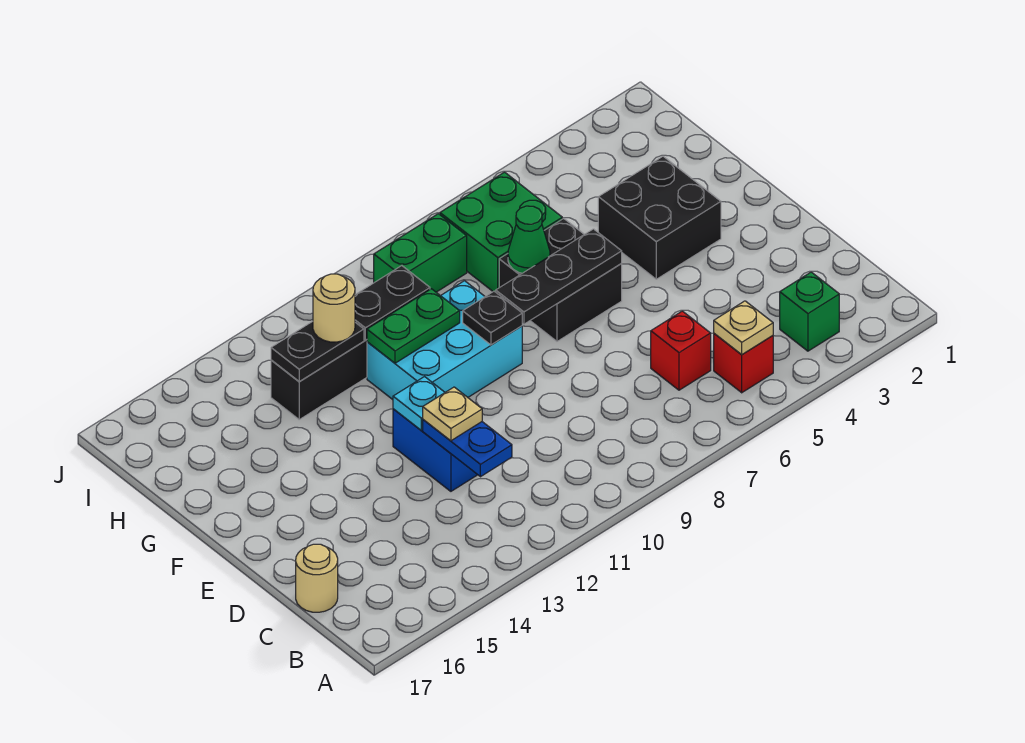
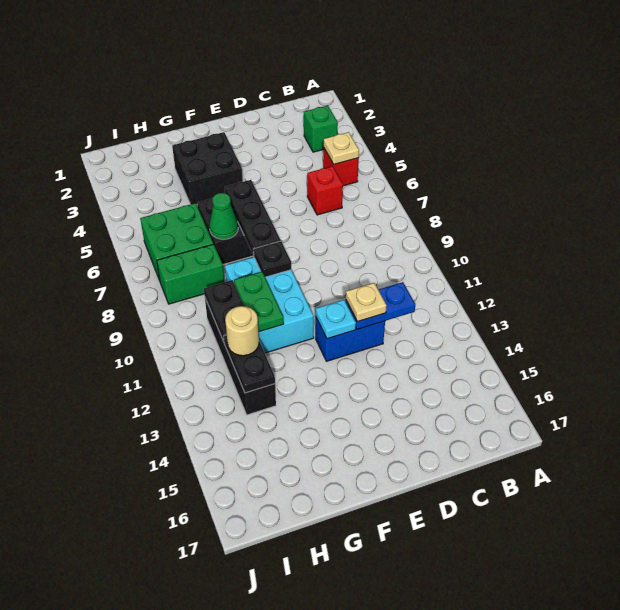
tan 1x1 round brick [296,544,338,612] -> none
green 1x2 brick [374,214,467,292] -> green 1x2 brick turned to [157,244,224,304]

